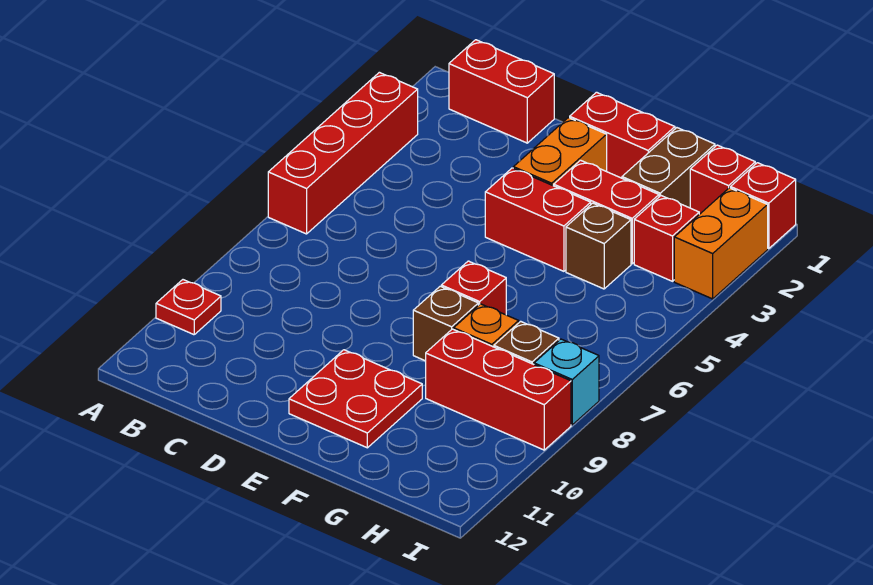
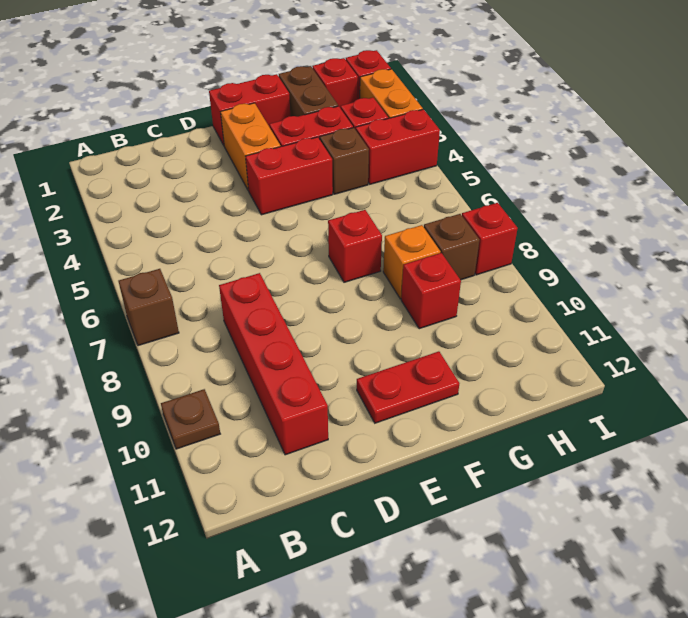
red 1x4 brick [268,72,418,234] -> red 1x4 brick moved to [219,273,328,455]
red 1x1 plate [156,280,221,335] -> brown 1x1 plate [161,389,220,449]
red 1x2 brick [449,40,554,143] -> red 1x2 brick moved to [356,109,440,184]
red 2x2 plate [289,350,422,448] -> red 1x2 plate [357,351,459,423]
brown 1x1 brick [413,286,478,361] -> brown 1x1 brick moved to [118,269,179,346]
red 1x3 brick [426,329,571,450] -> red 1x1 brick [401,253,461,329]
cyan 1x1 brick [534,339,599,425] -> red 1x1 brick [462,203,518,275]

